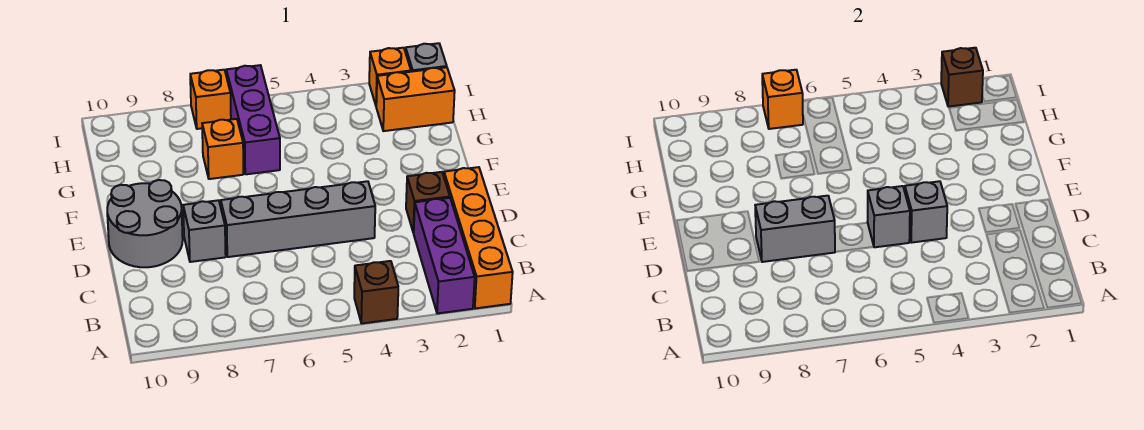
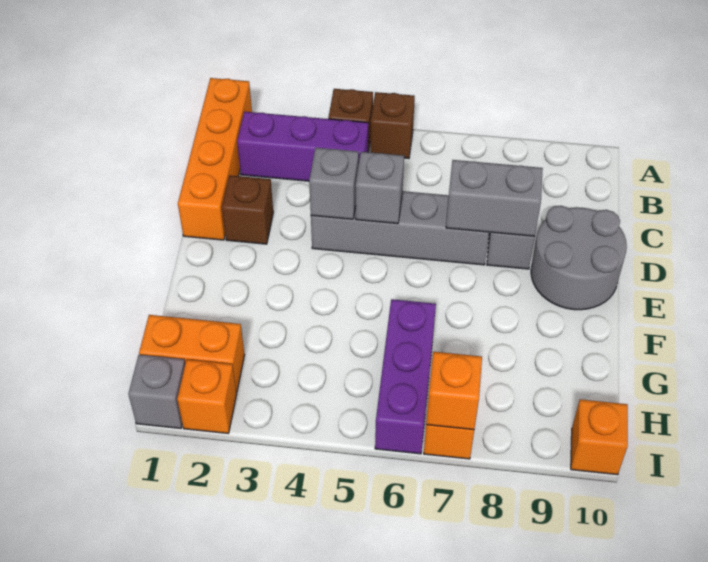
purple 1x3 brick [414,198,475,314] -> purple 1x3 brick turned to [237,112,368,181]
orange 1x1 brick [202,119,243,179] -> orange 1x1 brick moved to [571,399,628,475]
brown 1x1 brick [941,48,983,107] -> brown 1x1 brick moved to [370,92,415,159]

